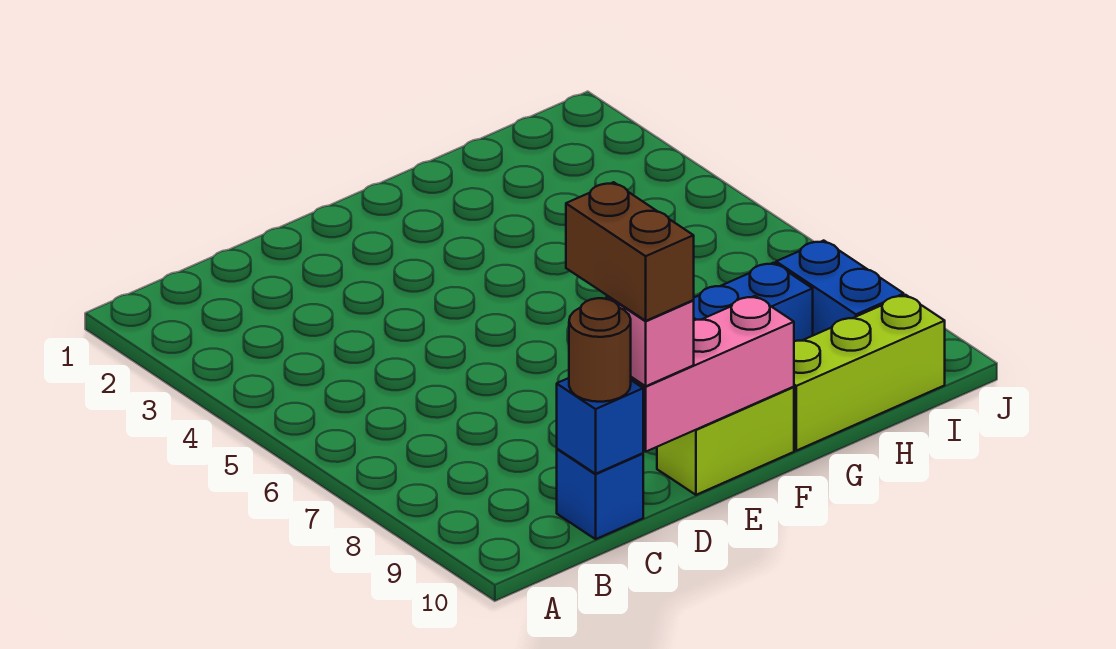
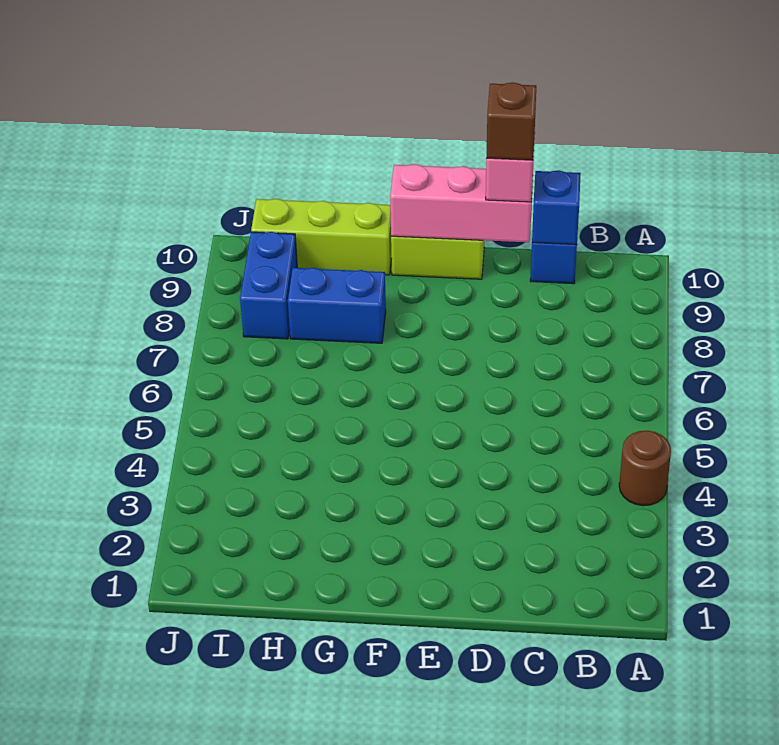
brown 1x1 round brick [569,298,631,402] -> brown 1x1 round brick moved to [619,431,671,506]
brown 1x2 brick [566,182,694,321] -> brown 1x1 brick [487,83,536,160]

